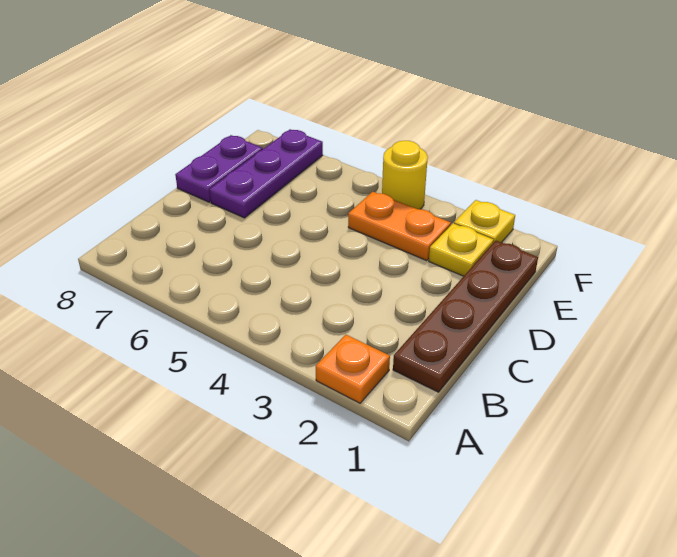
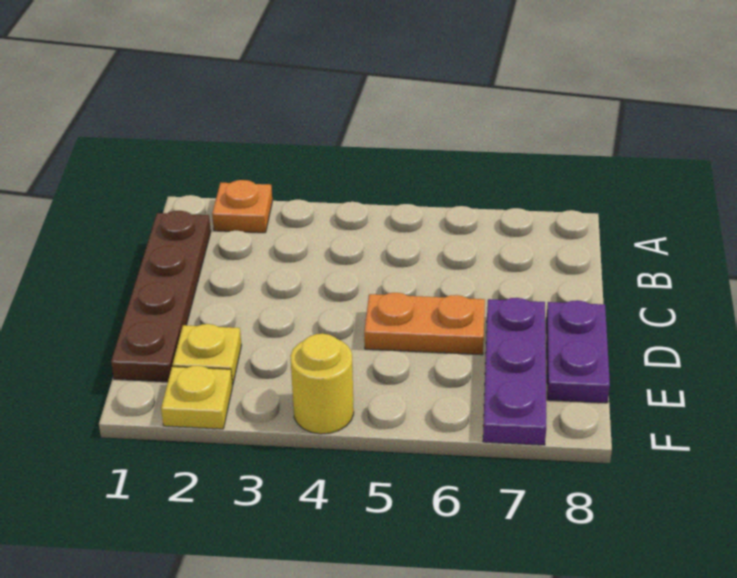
orange 1x2 plate [348,192,451,261] -> orange 1x2 plate moved to [364,293,485,355]

